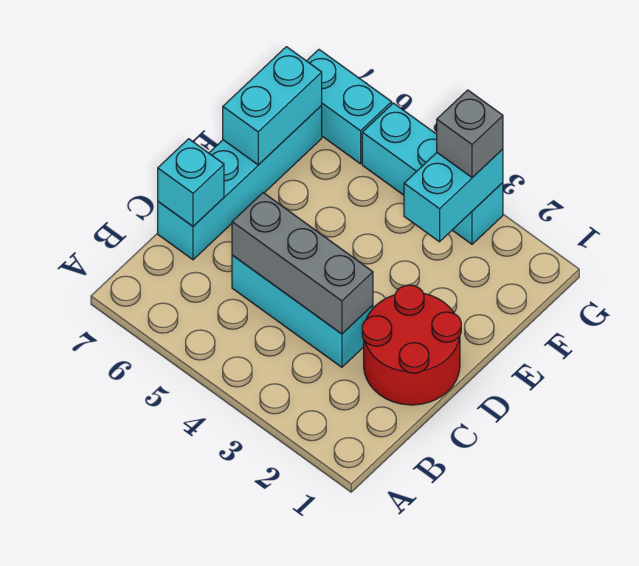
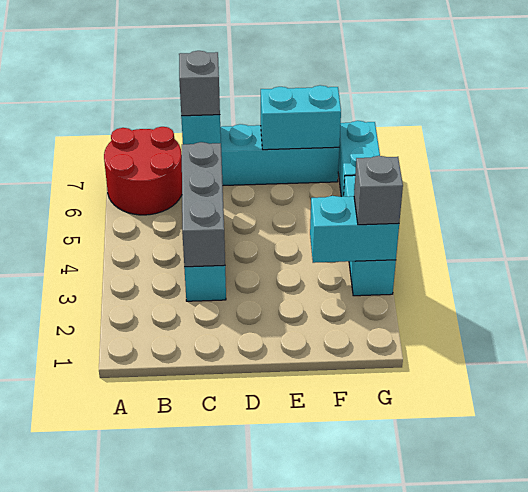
red 2x2 round brick [362,285,461,405] -> red 2x2 round brick moved to [104,127,182,215]
none -> grey 1x1 brick [179,51,220,116]

